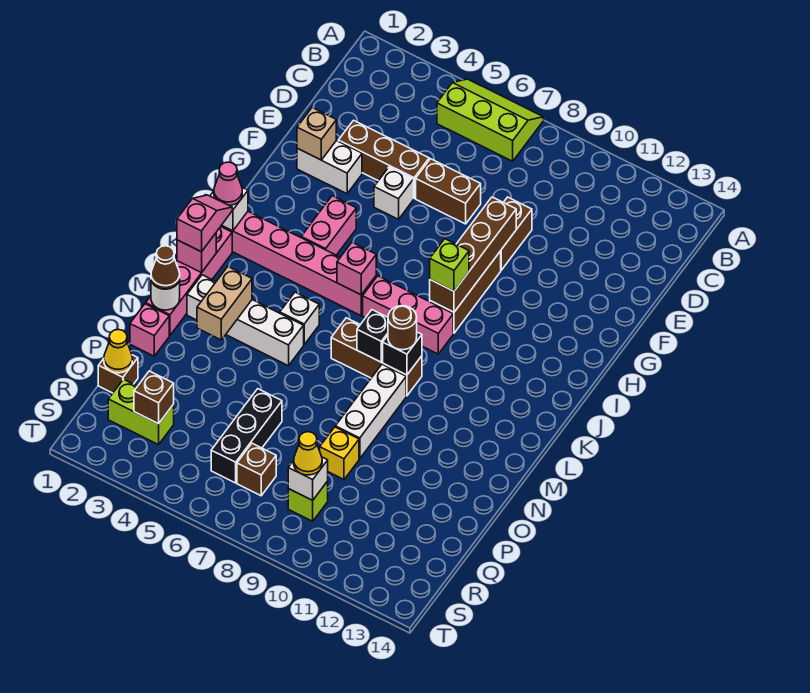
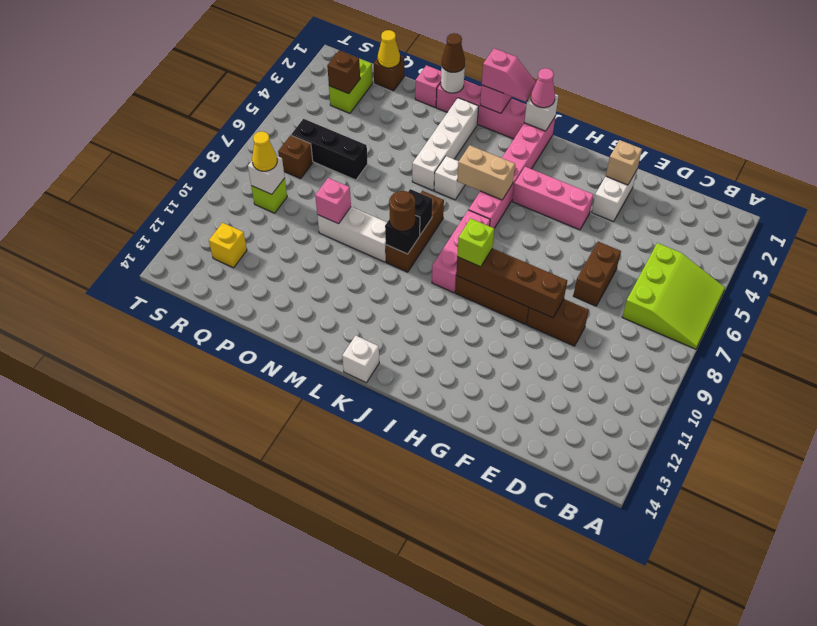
lime 2x3 slope [437,79,543,161] -> lime 3x3 slope [622,243,725,349]
brown 1x3 brick [338,120,429,198] -> none
white 1x1 brick [374,167,414,219] -> white 1x1 brick moved to [342,336,379,383]
pink 1x2 brick [301,196,356,255] -> pink 1x3 brick [512,167,593,230]
pink 1x1 brick [337,242,376,295] -> pink 1x1 brick moved to [315,178,351,224]
tan 1x2 brick [197,267,252,340] -> tan 1x2 brick moved to [457,145,515,200]
yellow 1x1 brick [320,427,359,479] -> yellow 1x1 brick moved to [209,223,247,268]

